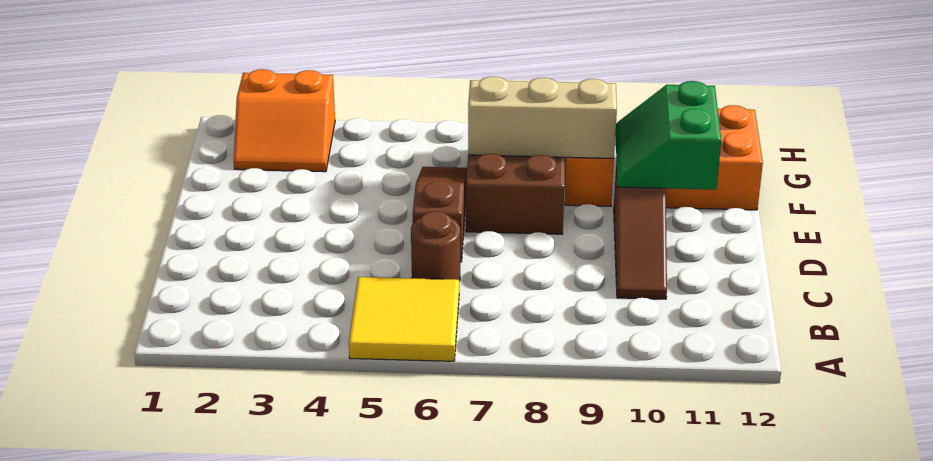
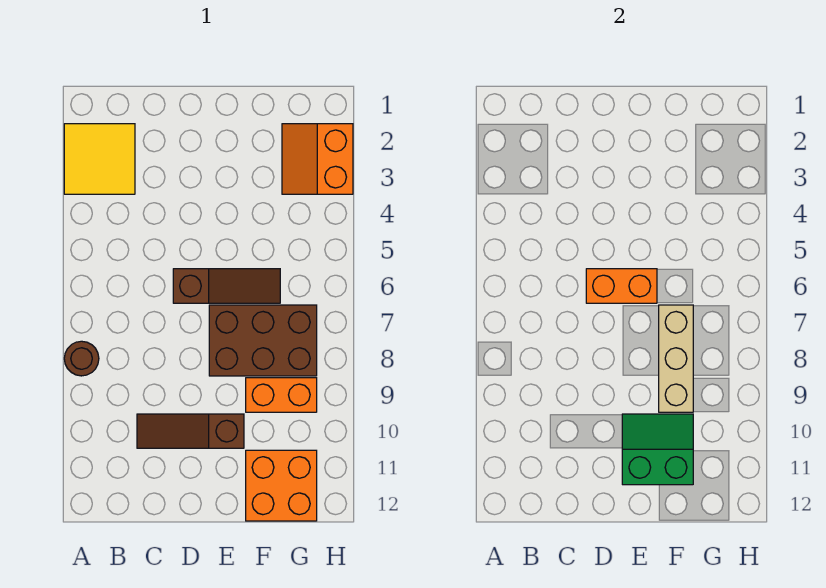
yellow 2x2 tile [349,277,459,361] -> yellow 2x2 tile moved to [64,124,135,194]
brown 1x1 round brick [411,211,460,281] -> brown 1x1 round brick moved to [64,341,99,376]
none -> orange 1x2 brick [586,269,657,303]

